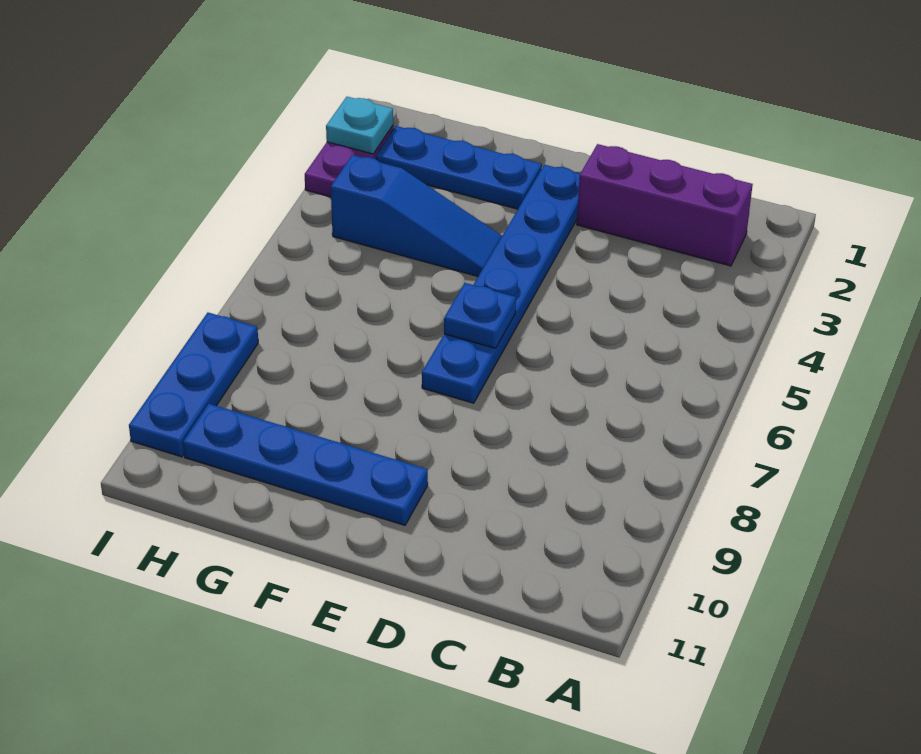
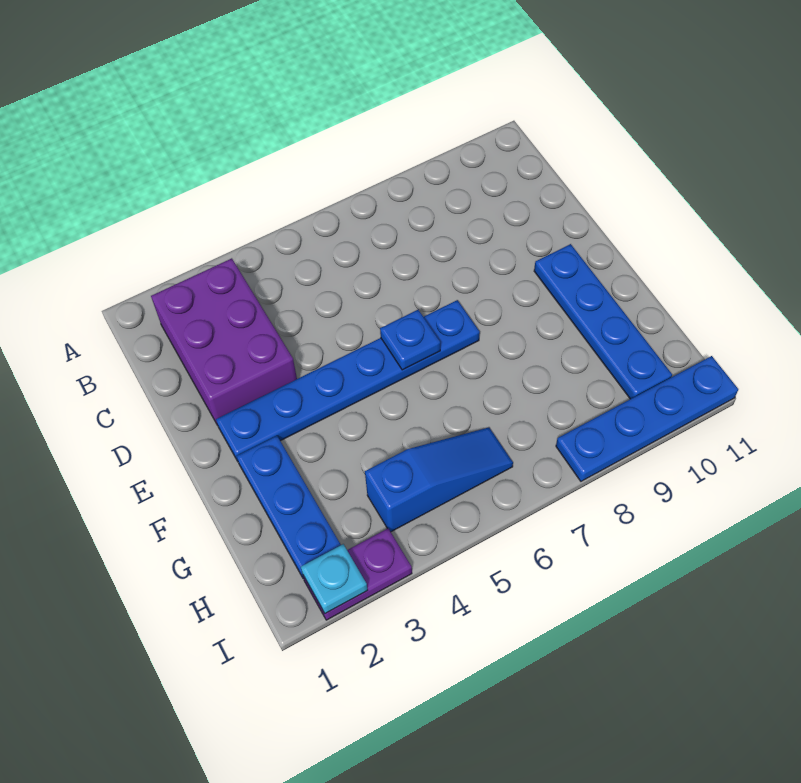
purple 1x3 brick [577,144,753,266] -> purple 2x3 brick [151,258,297,424]
blue 1x3 slope [331,155,502,276] -> blue 1x3 slope turned to [365,428,513,532]
blue 1x3 plate [129,313,258,457] -> blue 1x4 plate [556,356,738,481]

